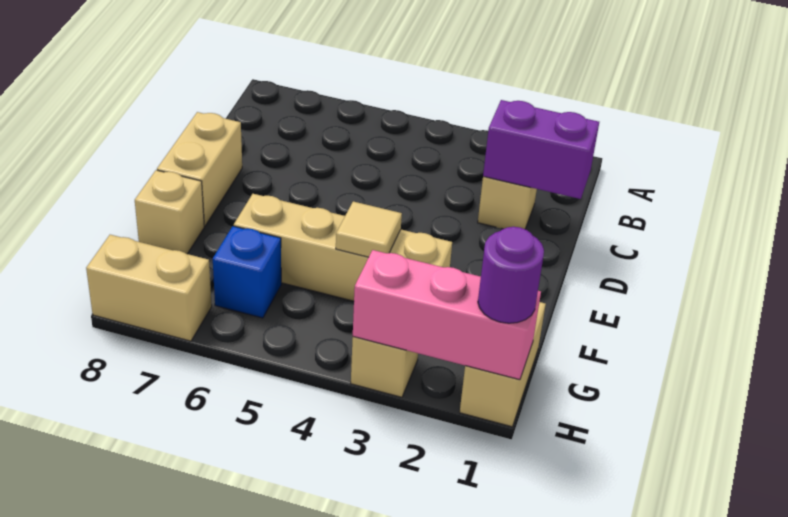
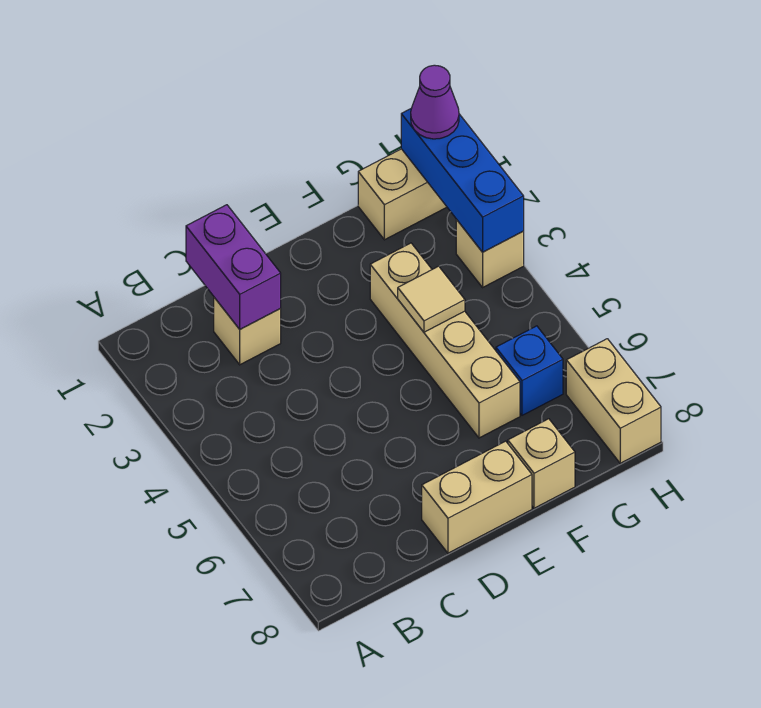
pink 1x3 brick [353,250,541,380] -> blue 1x3 brick [401,109,524,252]
purple 1x1 round brick [478,227,544,323] -> purple 1x1 cone [411,65,459,139]

